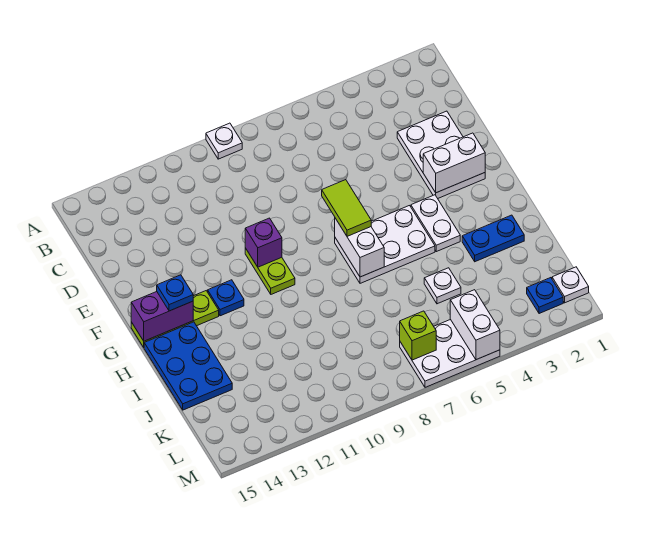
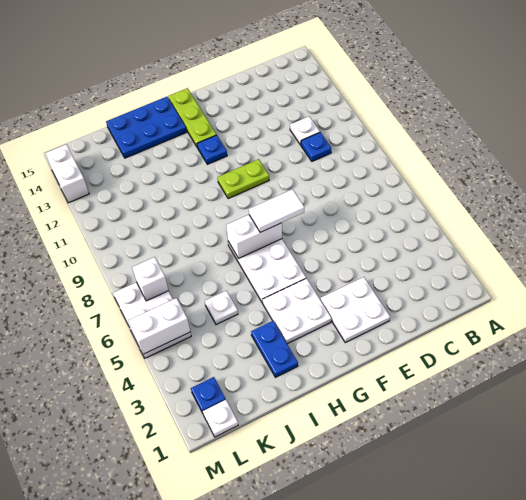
white 1x1 plate [206,123,242,159] -> white 1x1 plate moved to [290,116,320,145]
white 2x3 plate [397,111,485,198] -> white 2x2 plate [320,277,390,343]
white 1x2 brick [423,133,485,193] -> white 1x2 brick moved to [45,144,89,203]
lime 1x2 tile [322,180,371,236] -> white 1x2 tile [249,189,304,232]
purple 1x1 brick [245,218,282,267] -> none
white 1x2 plate [411,195,460,252] -> white 2x2 plate [262,279,331,344]
purple 1x2 brick [131,292,193,341] -> none
blue 1x1 plate [157,275,193,311] -> blue 1x1 plate moved to [301,132,331,161]
lime 1x1 brick [400,311,436,360] -> white 1x1 brick [132,257,169,301]

